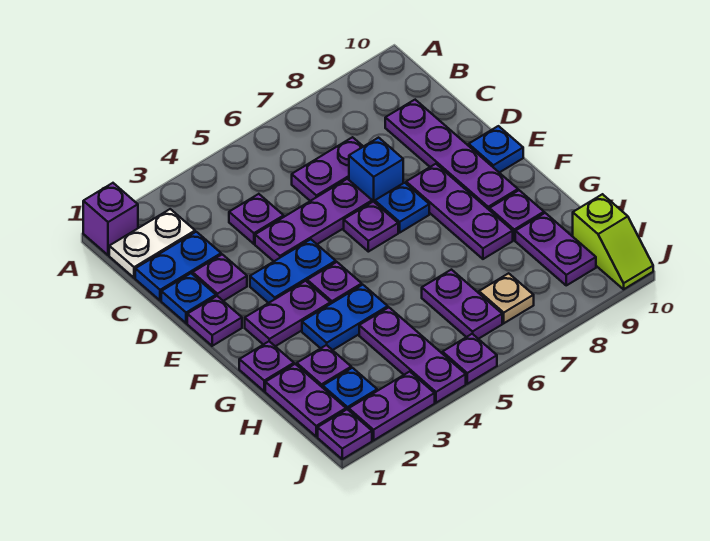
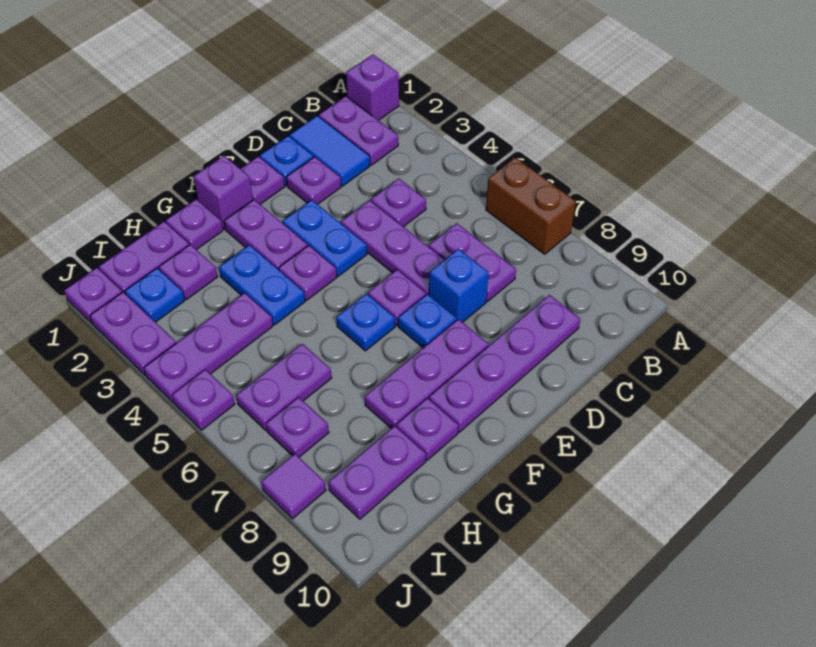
none -> brown 1x2 brick [486,157,576,254]
white 1x2 plate [109,209,195,278] -> purple 1x2 plate [319,96,398,165]
blue 1x2 plate [135,232,221,301] -> blue 1x2 tile [290,116,370,186]
blue 1x1 plate [469,126,523,173] -> blue 1x1 plate moved to [336,294,395,351]
none -> purple 1x1 brick [193,156,253,229]
tan 1x1 plate [479,273,534,323] -> purple 1x1 plate [266,397,329,457]
lime 1x2 slope [573,194,653,289] -> none
none -> purple 1x1 tile [261,454,326,519]

